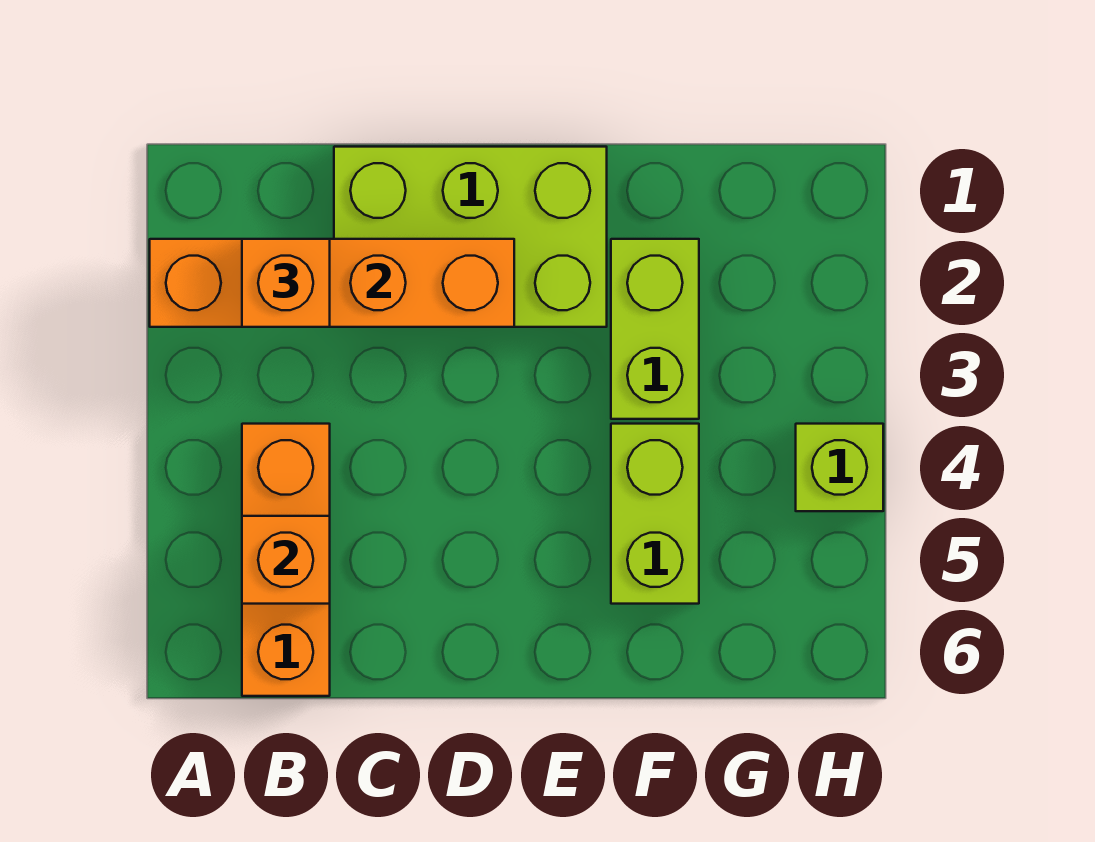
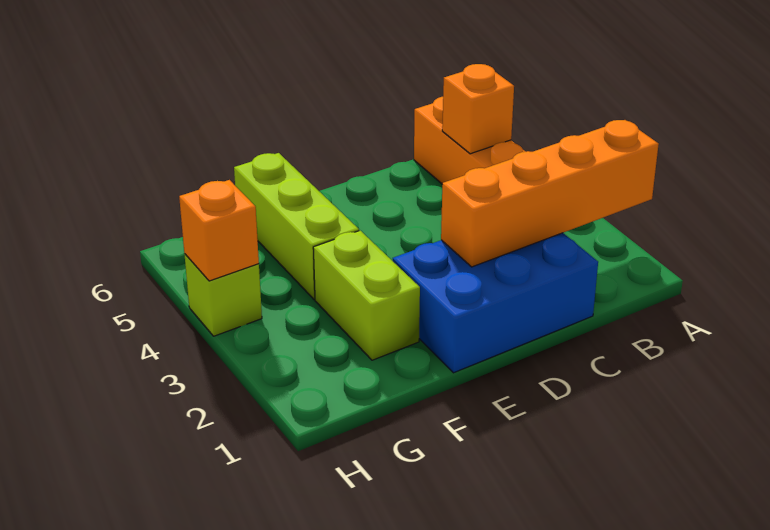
orange 1x1 brick [242,239,330,327] -> orange 1x1 brick moved to [179,180,259,281]
lime 2x3 brick [334,147,607,327] -> blue 2x3 brick [393,233,598,373]
lime 1x2 brick [611,424,699,604] -> lime 1x3 brick [234,153,359,299]

